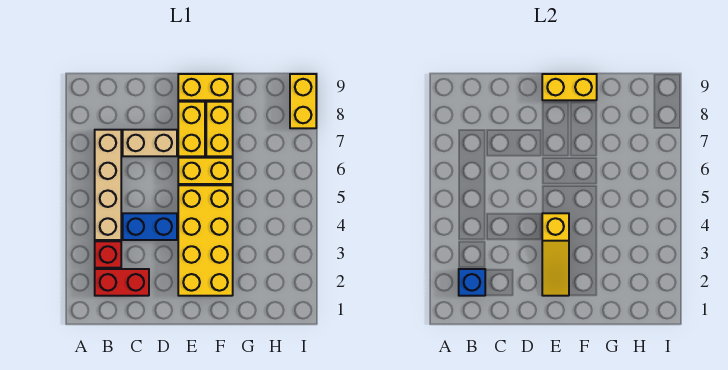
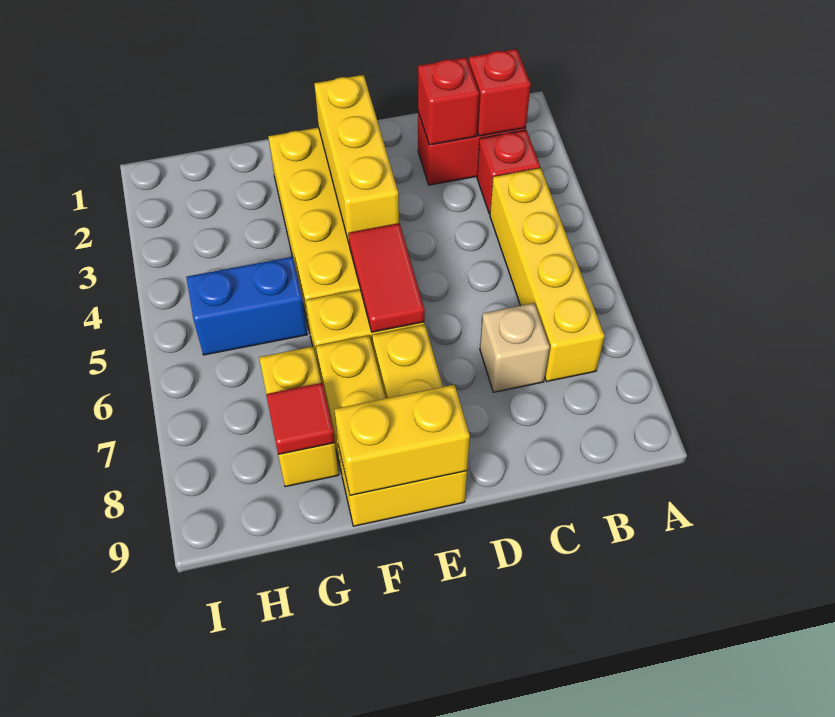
blue 1x1 brick [459,269,485,296] -> red 1x1 brick [469,49,531,136]
tan 1x4 brick [95,130,121,240] -> yellow 1x4 brick [490,168,605,382]
none -> red 1x1 brick [418,58,479,145]
blue 1x2 brick [123,213,177,240] -> blue 1x2 brick moved to [186,257,307,355]
tan 1x2 brick [123,130,177,156] -> tan 1x1 brick [480,303,550,392]
yellow 1x3 slope [542,213,569,296] -> yellow 1x3 brick [314,75,399,243]
none -> red 1x2 tile [348,223,425,332]
none -> red 1x1 tile [266,383,335,454]
yellow 1x2 brick [290,74,316,128] -> yellow 1x2 brick moved to [259,347,339,487]

